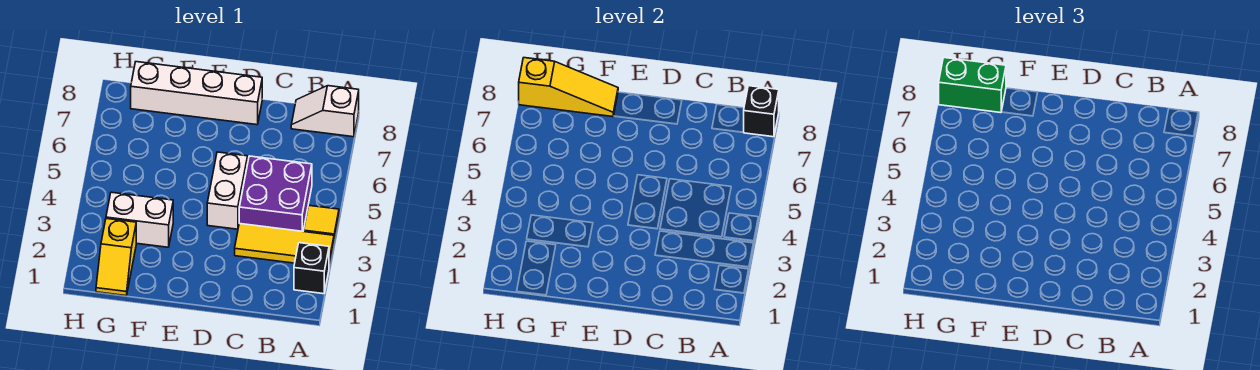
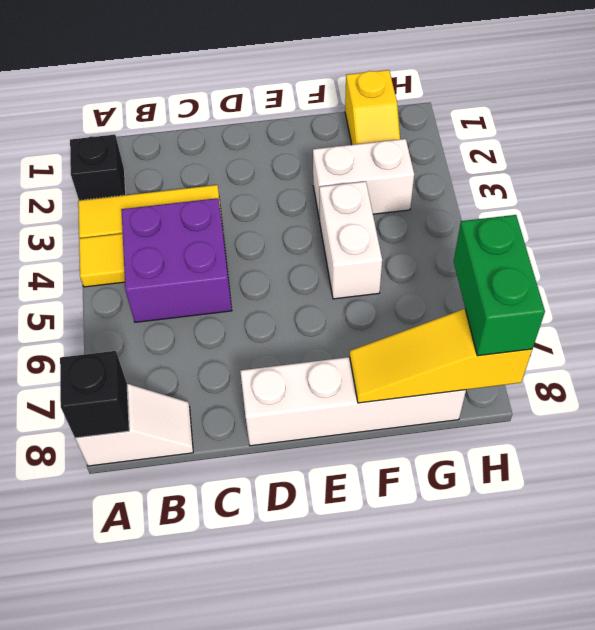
white 1x2 brick [207,152,248,229] -> white 1x2 brick moved to [319,181,382,299]
yellow 1x2 slope [96,219,136,296] -> yellow 1x2 slope turned to [345,70,400,145]
green 1x2 brick [939,58,1006,113] -> green 1x2 brick turned to [454,215,545,356]

